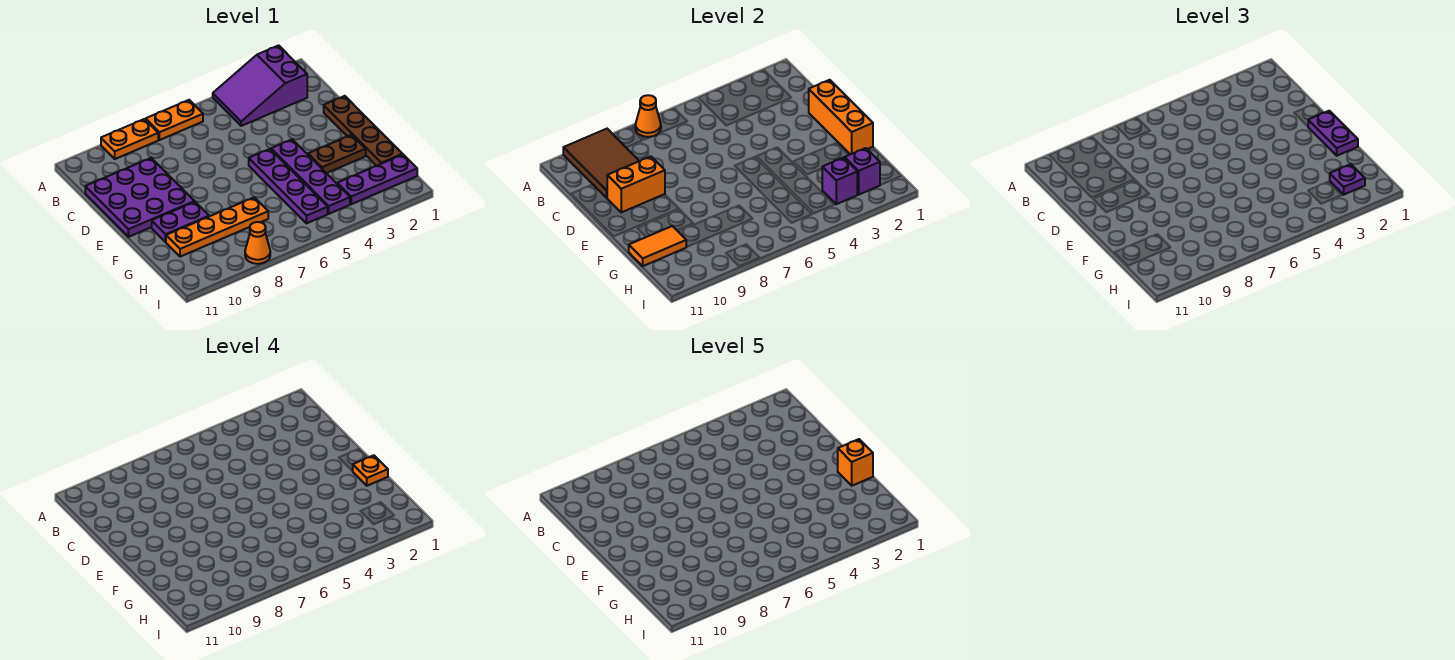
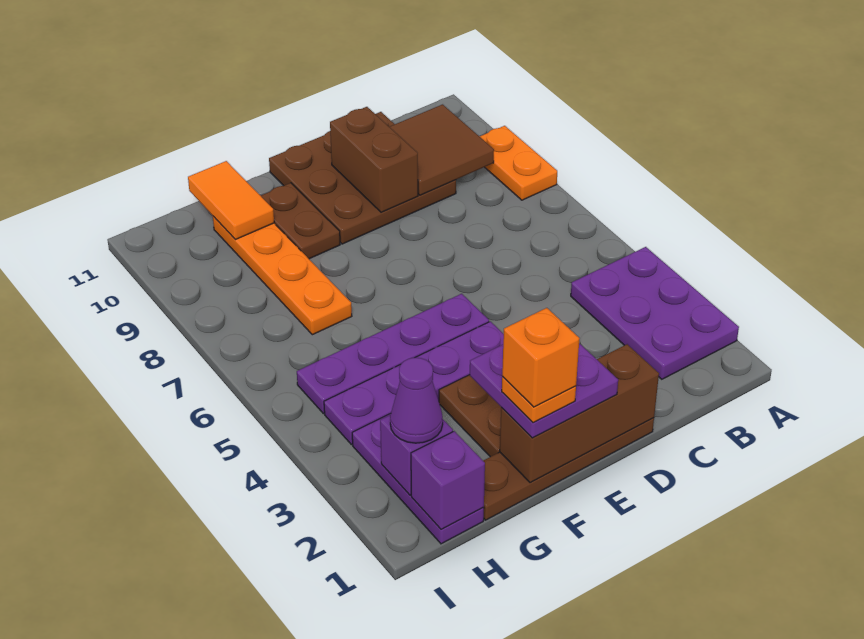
purple 2x3 slope [213,45,307,126] -> purple 2x3 plate [571,247,739,379]
orange 1x2 plate [146,100,203,140] -> none
orange 1x1 cone [635,95,661,137] -> none
brown 2x3 tile [563,129,639,198] -> brown 2x2 tile [390,104,494,195]
purple 3x3 plate [85,158,194,237] -> brown 3x3 plate [269,112,456,244]
orange 1x3 brick [809,80,873,154] -> brown 1x3 brick [500,344,659,483]
orange 1x2 brick [607,156,665,212] -> brown 1x2 brick [330,107,418,213]
purple 1x2 plate [1308,111,1358,156] -> purple 2x2 plate [470,343,618,438]
purple 1x2 plate [152,202,209,242] -> brown 1x2 plate [261,183,340,259]
purple 1x1 plate [1330,164,1365,195] -> purple 1x1 cone [390,358,443,443]
purple 1x1 brick [822,158,857,204] -> purple 1x1 brick moved to [411,431,485,530]
orange 1x1 cone [245,222,270,264] -> none

